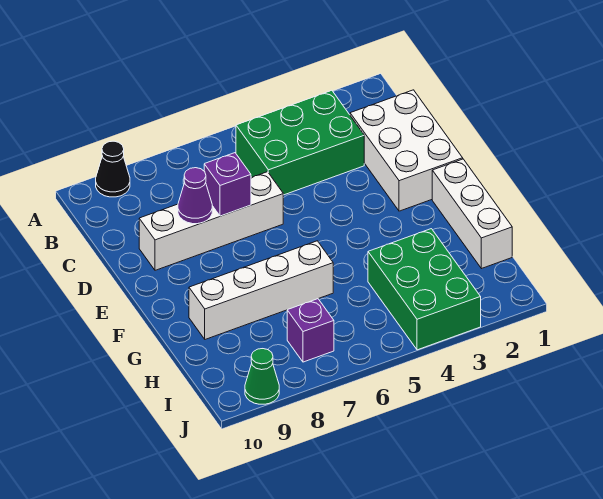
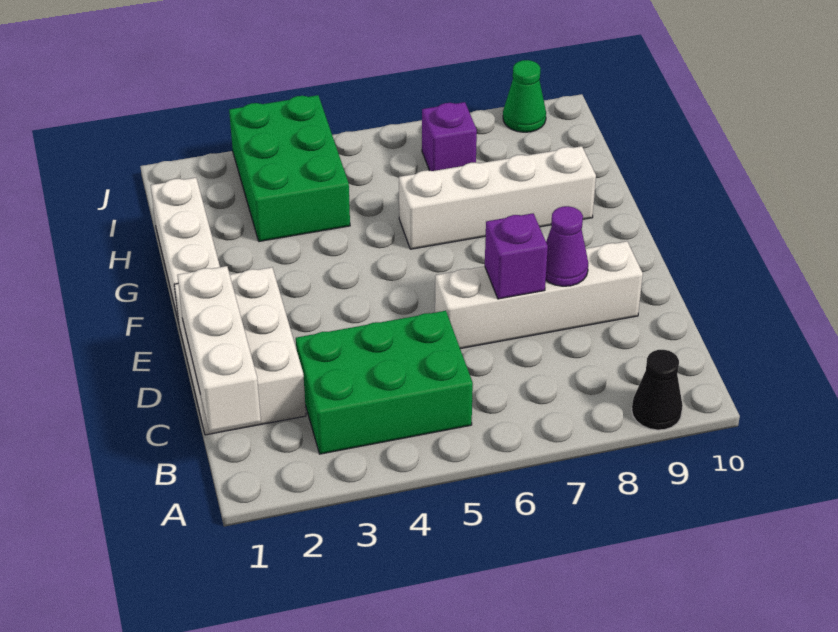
none -> white 1x3 brick [177,266,261,431]

